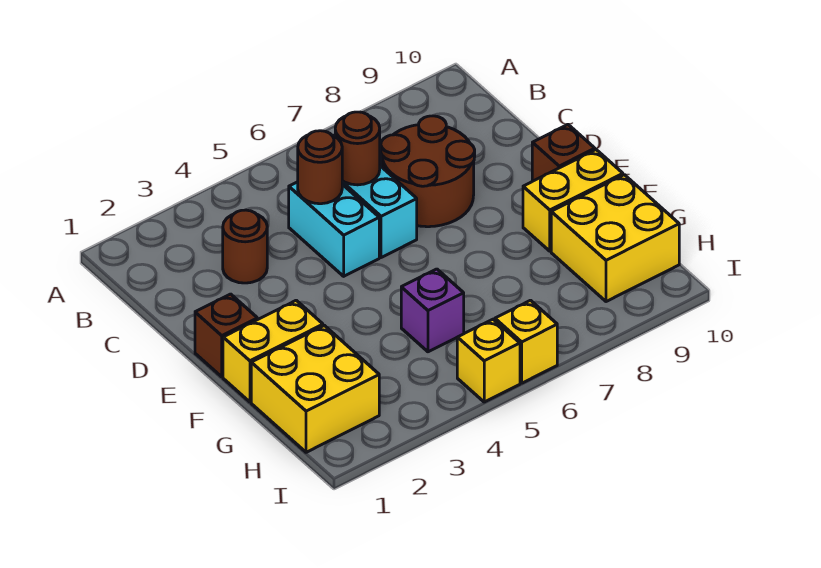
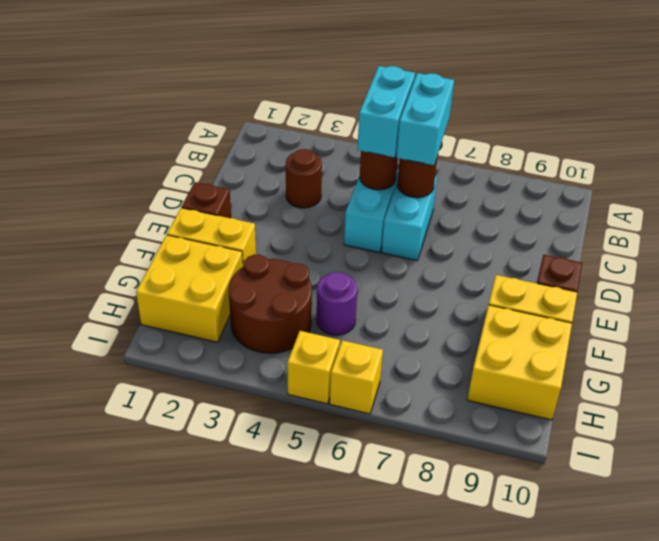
none -> cyan 1x2 brick [357,66,415,157]
none -> cyan 1x2 brick [396,73,454,165]
brown 2x2 round brick [381,116,475,227] -> brown 2x2 round brick moved to [229,255,312,353]
purple 1x1 brick [401,269,464,352] -> purple 1x1 round brick [317,272,358,335]

